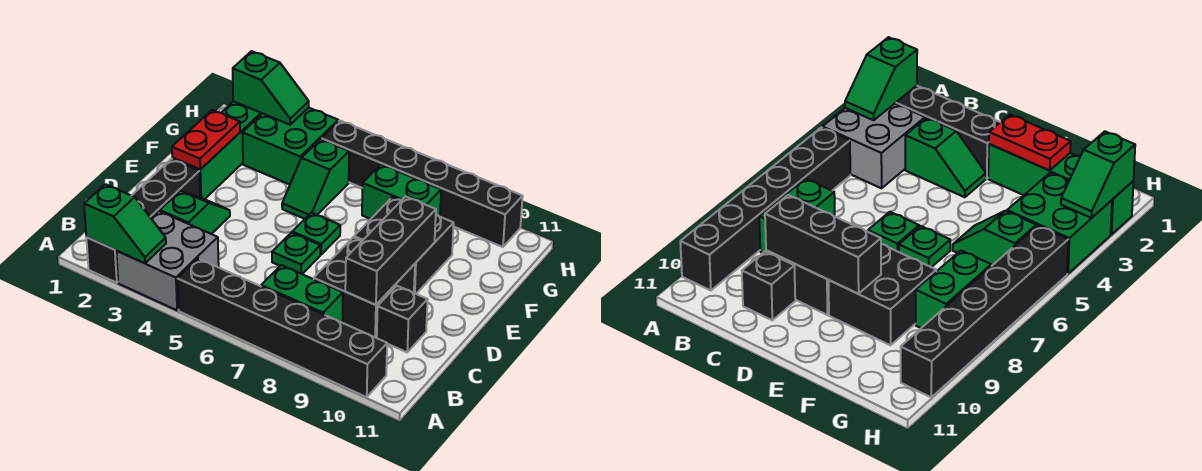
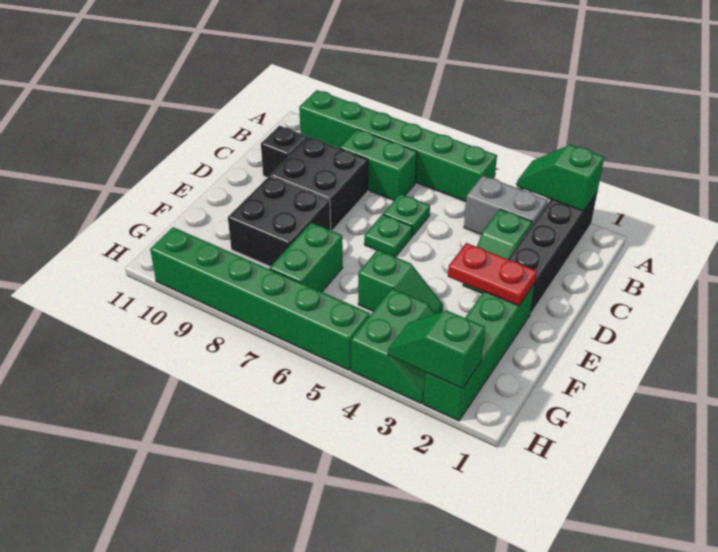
grey 2x2 brick [116,211,219,310] -> grey 1x2 brick [464,176,548,235]
black 1x6 brick [177,259,387,397] -> green 1x6 brick [299,90,497,201]
black 1x3 brick [345,196,436,305] -> none
red 1x2 plate [172,110,240,169] -> red 1x2 plate turned to [448,243,537,306]
green 1x1 plate [292,213,340,254] -> green 1x1 plate moved to [383,194,430,236]
green 1x2 slope [282,139,349,219] -> green 1x2 slope turned to [358,250,443,314]
green 2x2 brick [242,108,338,185] -> green 2x2 slope [351,288,435,404]
green 1x2 brick [362,165,441,219] -> green 1x2 brick turned to [270,223,343,292]
black 1x6 brick [321,121,523,247] -> green 1x6 brick [150,227,370,370]

